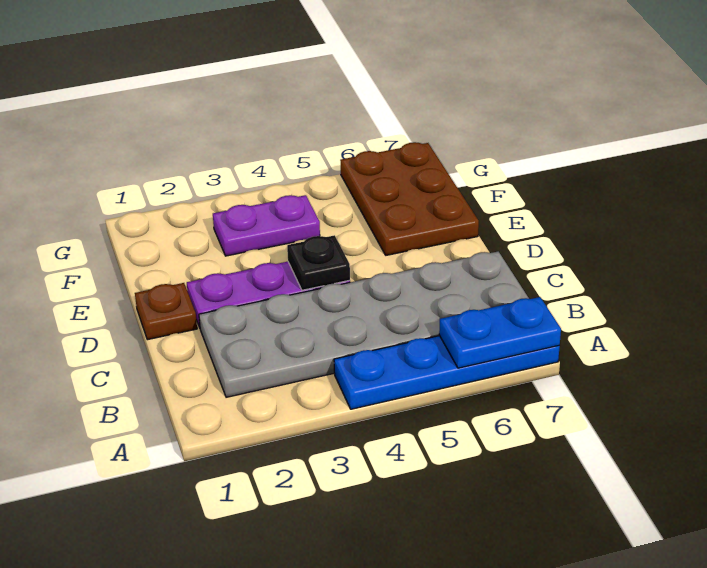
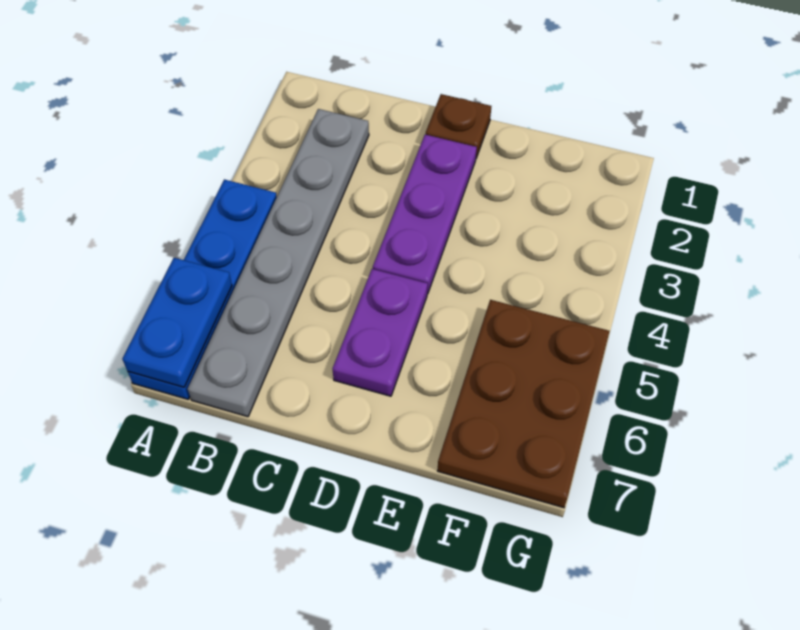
grey 2x6 plate [199,251,529,397] -> grey 1x6 plate [188,109,369,417]
black 1x1 plate [287,235,350,290] -> none
brown 2x3 plate [340,142,479,255] -> brown 2x3 plate turned to [438,300,609,508]
purple 1x2 plate [213,195,320,256] -> purple 1x2 plate moved to [333,269,428,396]

